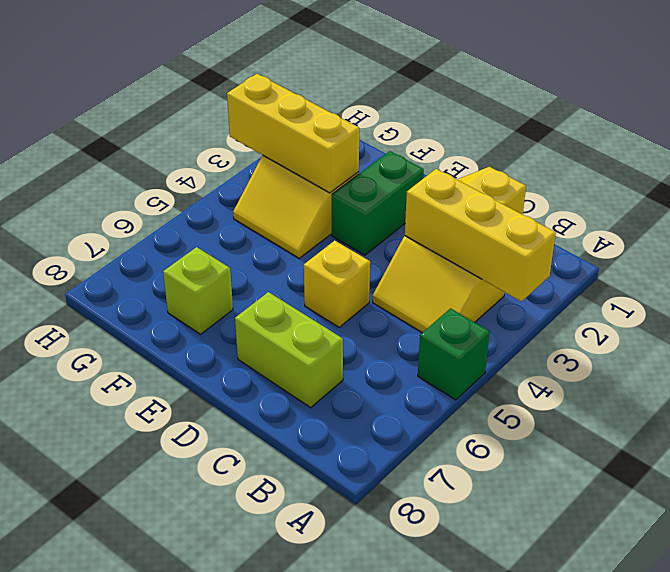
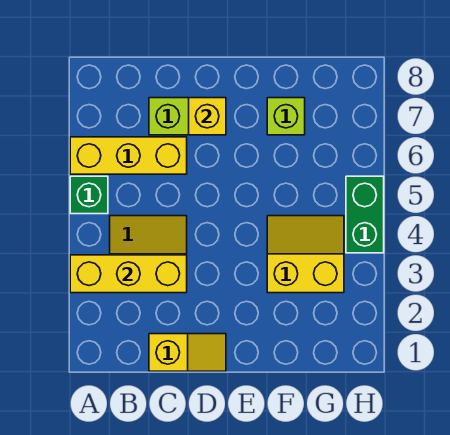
yellow 1x1 brick [304,241,370,327] -> yellow 1x1 brick moved to [189,98,226,135]
green 1x2 brick [332,151,424,255] -> green 1x2 brick moved to [346,176,384,253]
yellow 1x3 brick [227,74,359,193] -> yellow 1x3 brick moved to [70,137,187,174]

